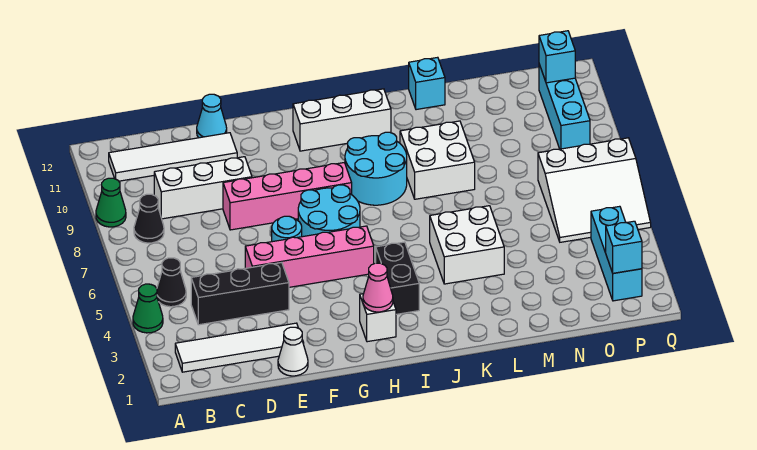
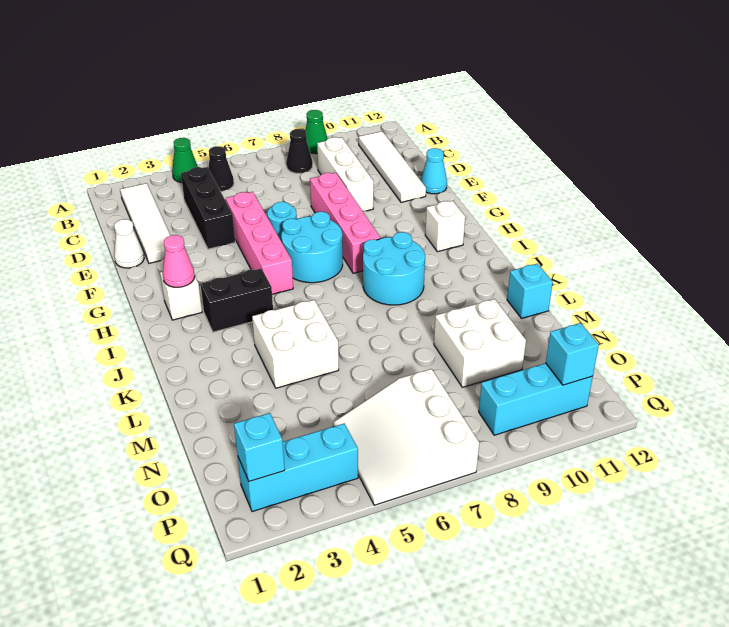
white 1x3 brick [293,89,391,151] -> white 1x1 brick [425,201,465,252]
white 2x2 brick [400,121,475,199] -> white 2x2 brick moved to [434,299,526,387]

